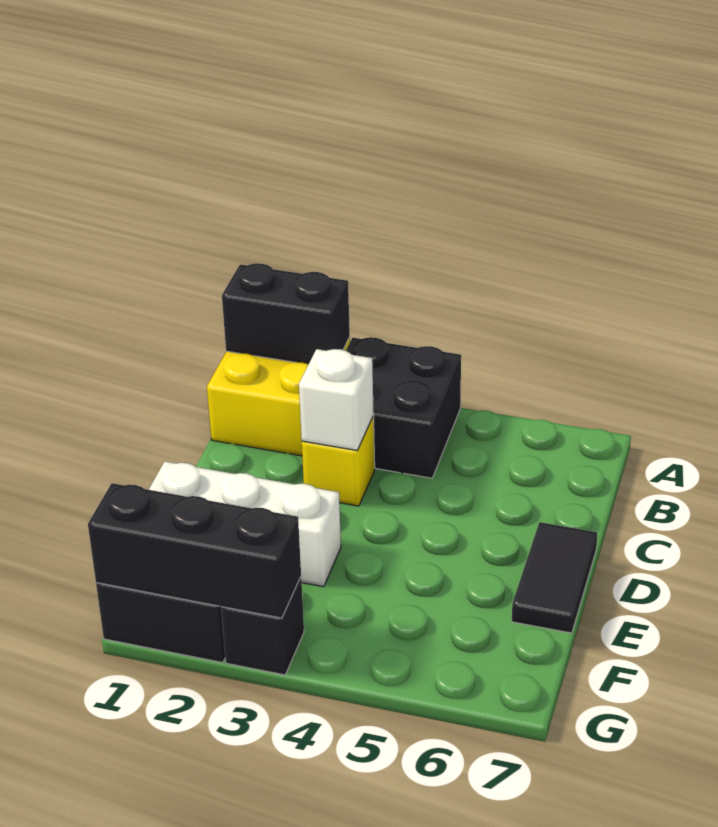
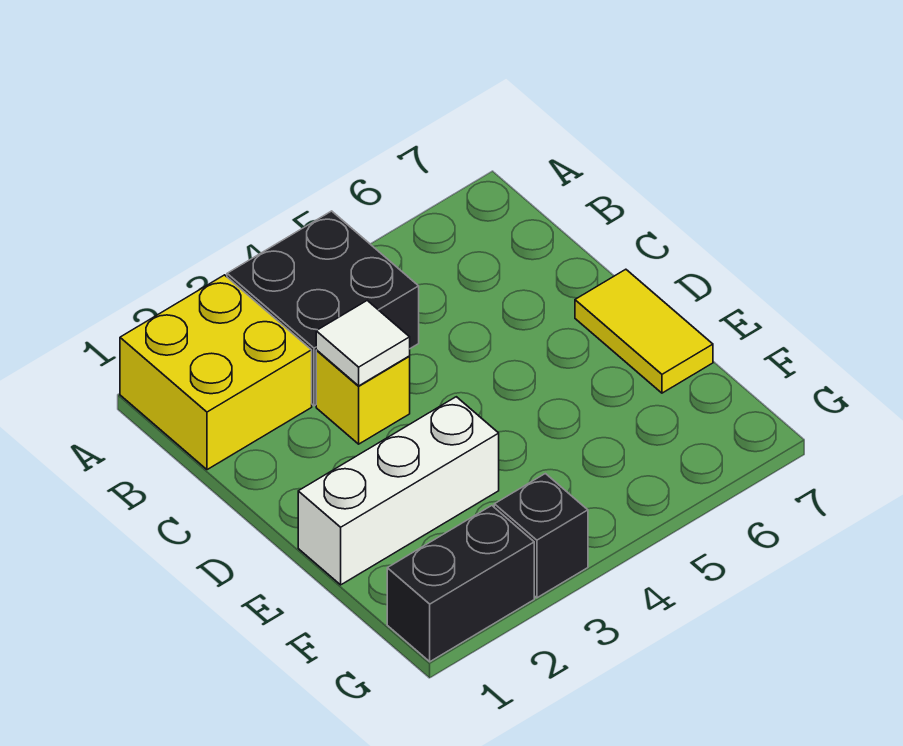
black 1x2 brick [222,263,350,364] -> none
white 1x1 brick [299,349,374,451] -> white 1x1 tile [316,301,410,386]
black 1x2 tile [512,522,597,633] -> yellow 1x2 tile [575,269,713,393]
black 1x3 brick [88,483,301,618] -> none

